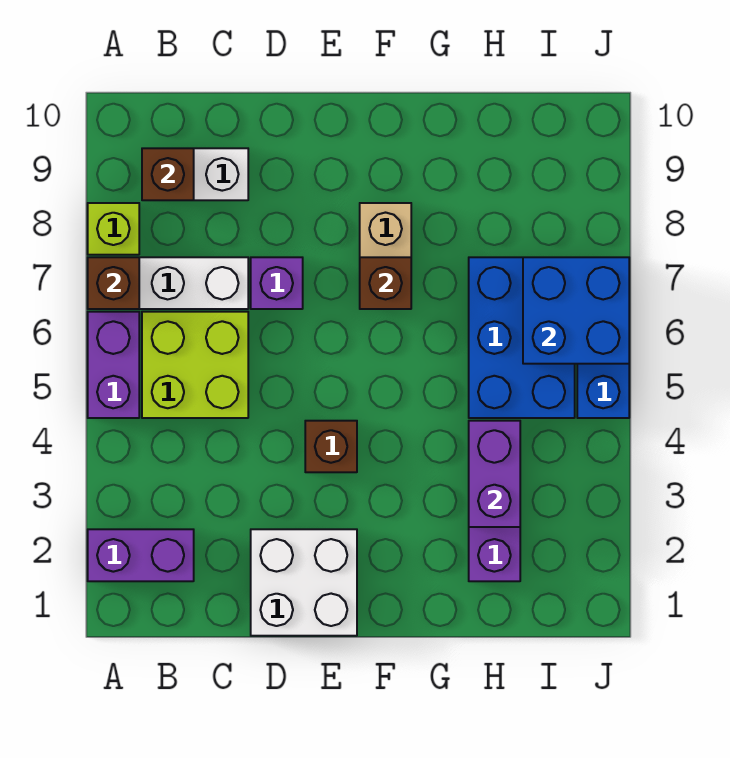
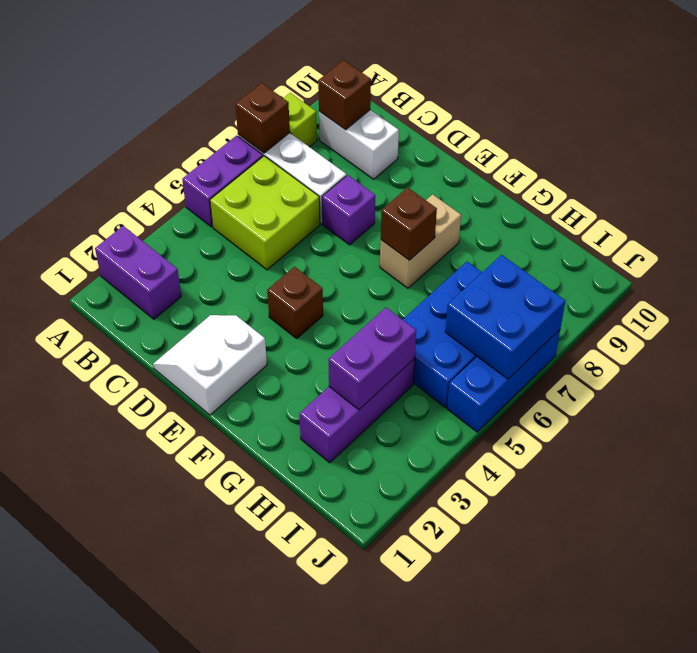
white 2x2 brick [251,529,357,636] -> white 2x2 slope [153,315,267,415]

